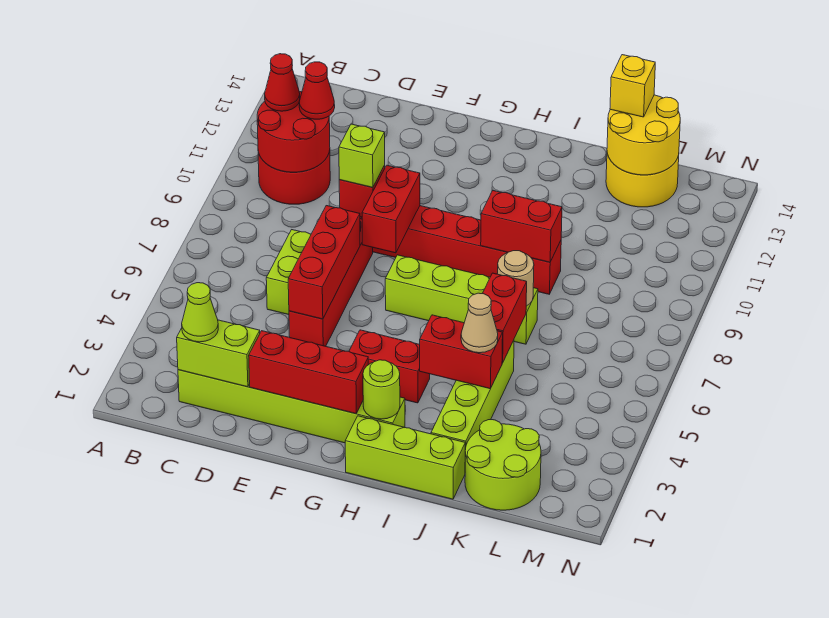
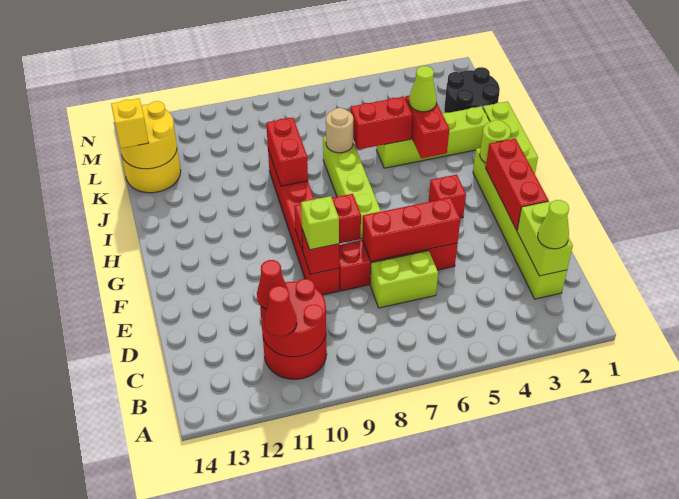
red 1x2 brick [349,330,430,403] -> red 1x1 brick [429,175,466,218]
tan 1x1 cone [461,293,498,353] -> lime 1x1 cone [409,66,437,112]
lime 2x2 round brick [465,420,541,510] -> black 2x2 round brick [444,67,500,113]

